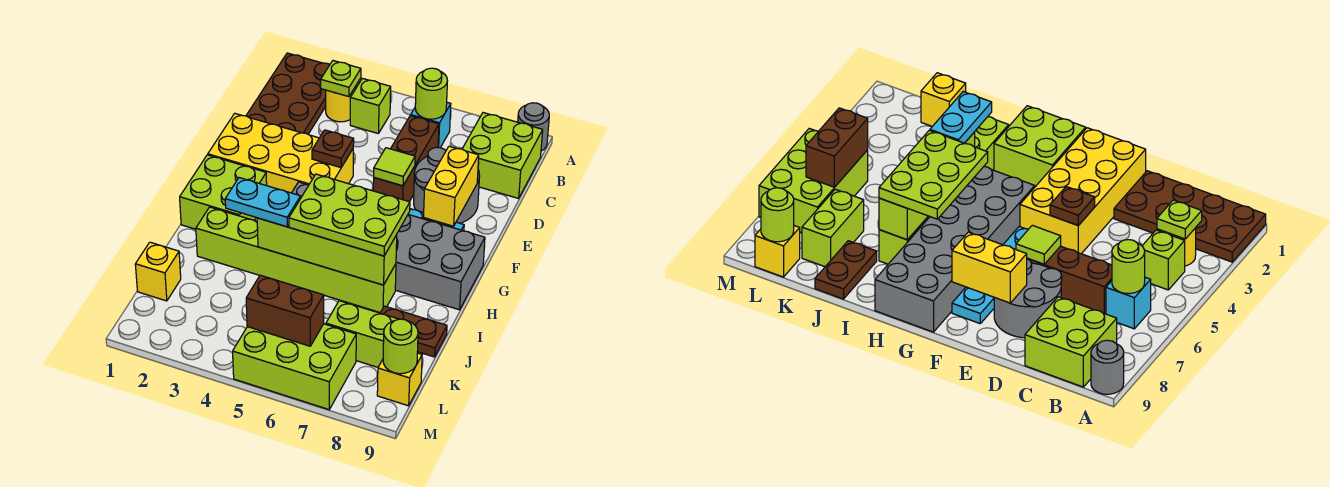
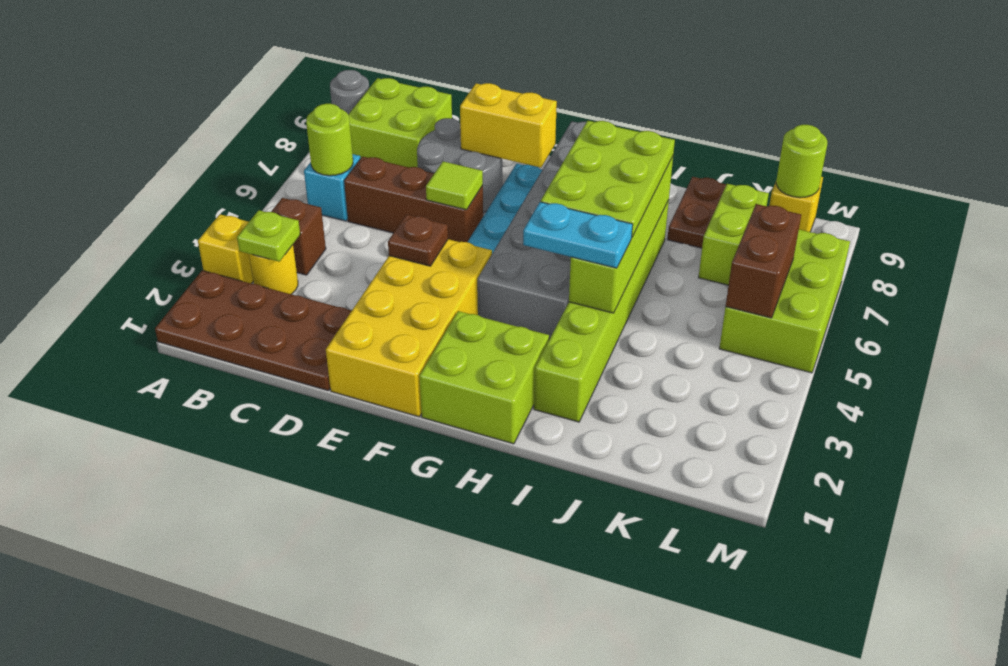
lime 1x1 brick [350,79,391,134] -> brown 1x1 brick [271,198,326,275]
cyan 1x2 plate [225,178,301,227] -> cyan 1x2 plate turned to [523,202,633,268]
yellow 1x1 brick [135,242,181,301] -> yellow 1x1 brick moved to [198,214,253,284]

